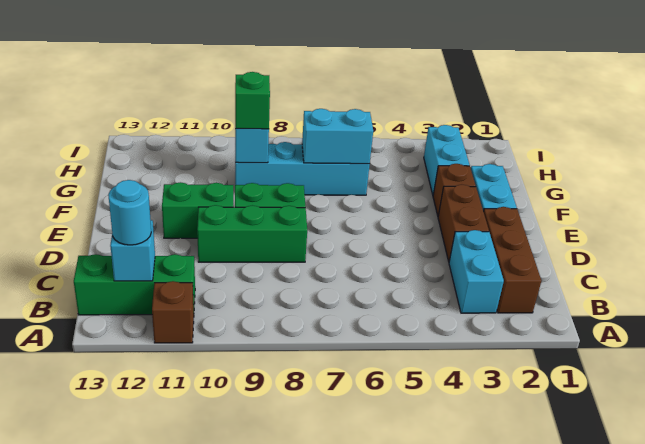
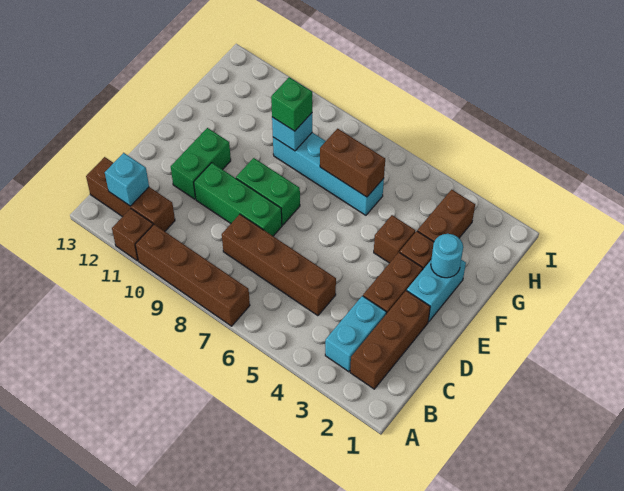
none -> brown 1x4 brick [135,224,250,326]
green 1x3 brick [74,254,195,315] -> brown 1x3 brick [86,157,175,231]
cyan 1x1 round brick [108,180,151,245] -> cyan 1x1 round brick moved to [431,234,463,278]
none -> brown 1x4 brick [222,214,336,316]
green 1x2 brick [162,182,233,238] -> green 1x2 brick turned to [171,128,231,199]
none -> brown 1x1 brick [374,215,415,263]
cyan 1x2 brick [424,125,469,194] -> brown 1x2 brick [418,190,475,242]
cyan 1x2 brick [302,109,373,164] -> brown 1x2 brick [320,129,385,197]

